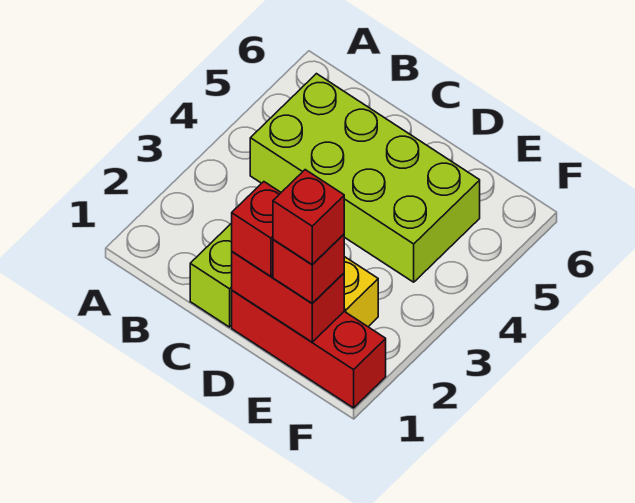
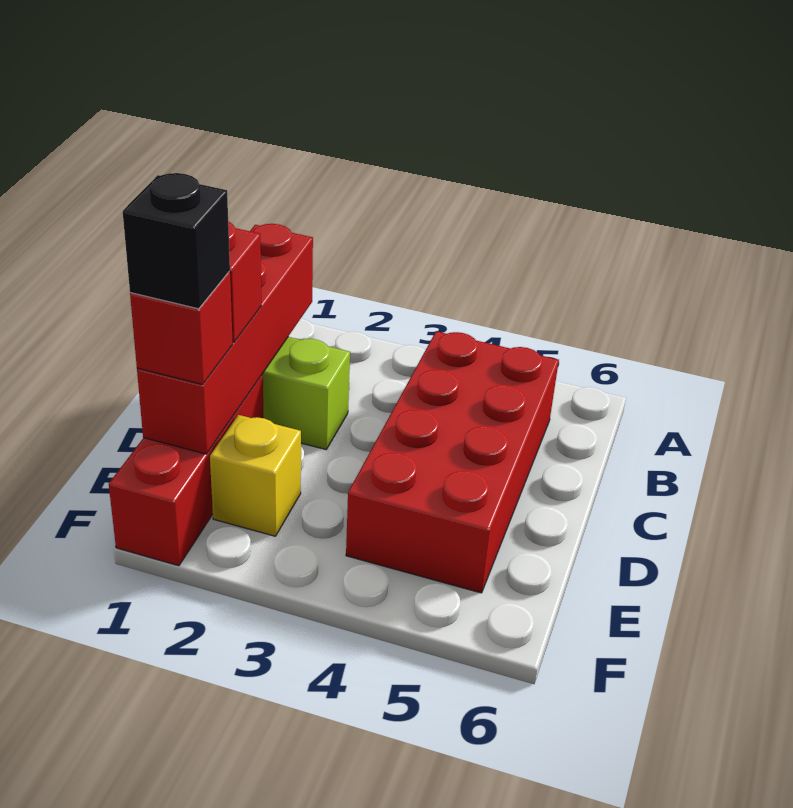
lime 2x4 brick [250,74,480,282] -> red 2x4 brick [346,331,559,593]
red 1x2 brick [232,252,344,342] -> red 1x4 brick [137,224,313,454]
red 1x1 brick [273,170,344,265] -> black 1x1 brick [123,173,230,309]

